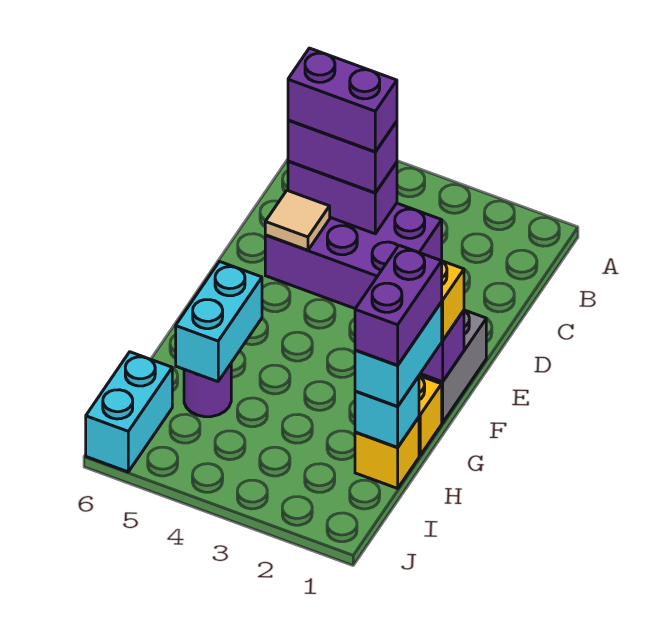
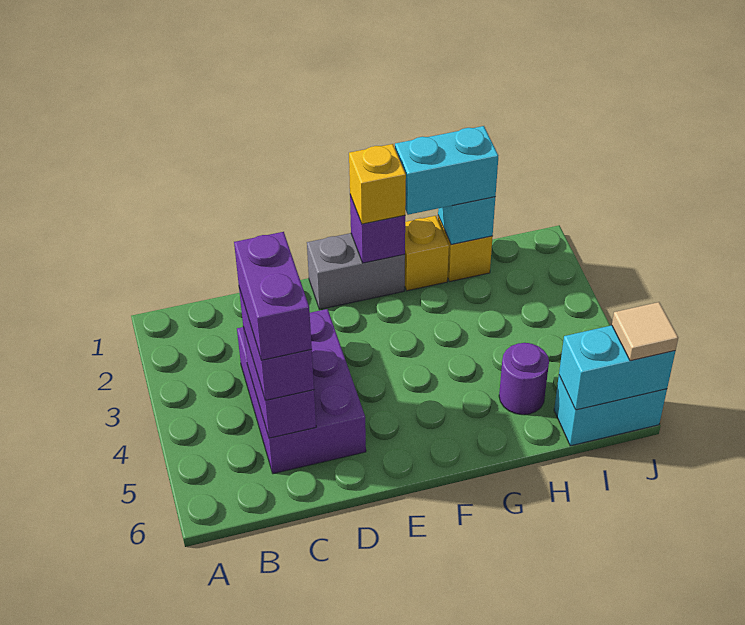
tan 1x1 tile [265,191,330,250] -> tan 1x1 tile moved to [612,302,678,361]
purple 1x2 brick [355,245,442,365] -> none
cyan 1x2 brick [176,262,262,382] -> cyan 1x2 brick moved to [559,325,675,410]

